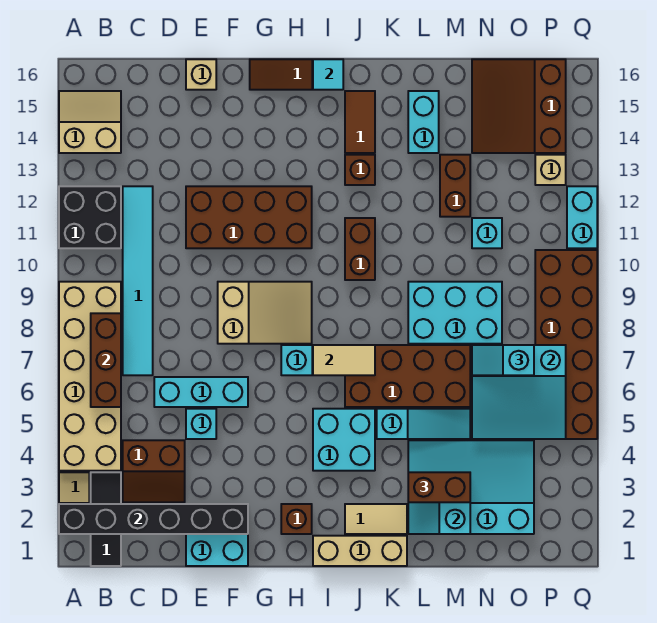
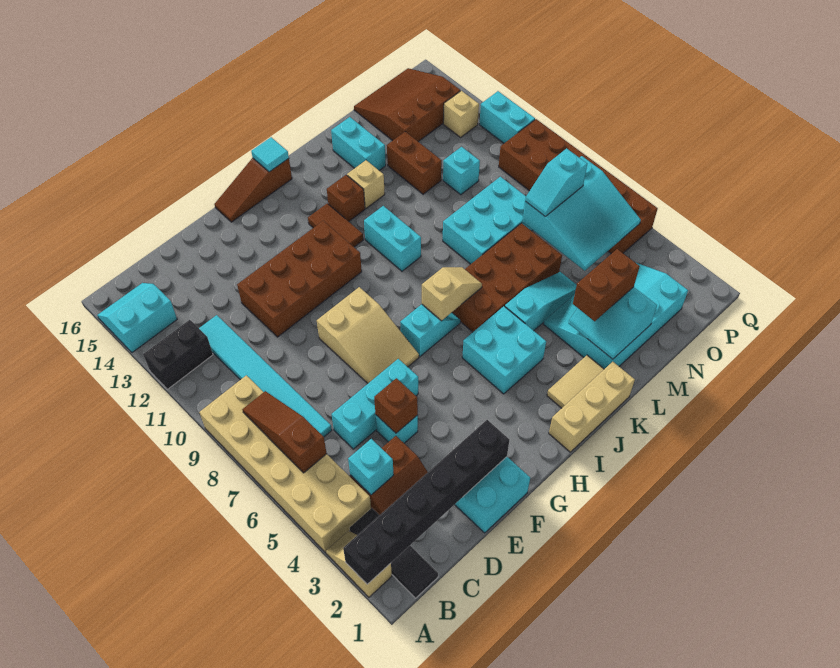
black 2x2 brick [59,186,121,248] -> black 1x2 brick [143,320,213,389]
tan 2x2 slope [59,91,121,153] -> cyan 2x2 slope [97,283,177,353]
brown 1x3 brick [91,313,121,407] -> brown 1x3 slope [242,391,327,473]
none -> cyan 1x1 brick [348,439,394,495]
tan 1x1 brick [186,59,216,90] -> tan 1x1 brick moved to [347,160,385,208]
tan 2x3 slope [218,282,312,344] -> tan 2x3 slope turned to [317,287,419,383]
brown 1x1 brick [281,504,312,534] -> brown 1x1 brick moved to [374,378,418,433]
tan 1x2 tile [313,345,375,375] -> tan 1x2 slope [422,267,482,321]
brown 1x2 brick [345,218,375,280] -> cyan 1x2 brick [364,206,421,271]
brown 1x2 tile [345,91,375,153] -> brown 1x2 tile moved to [308,203,363,247]
brown 3x3 slope [472,59,566,153] -> brown 3x3 slope turned to [354,68,460,142]

